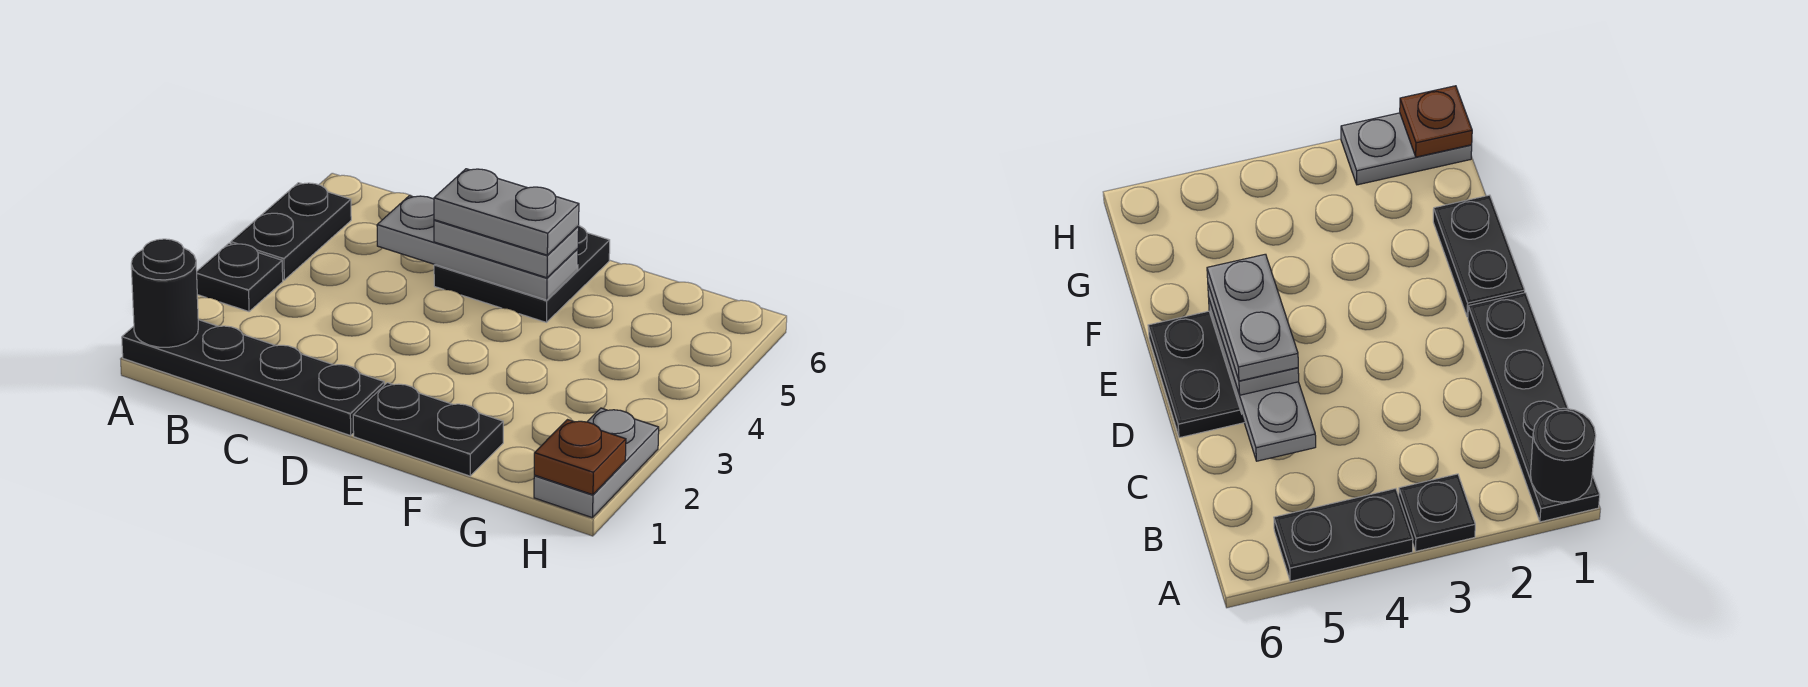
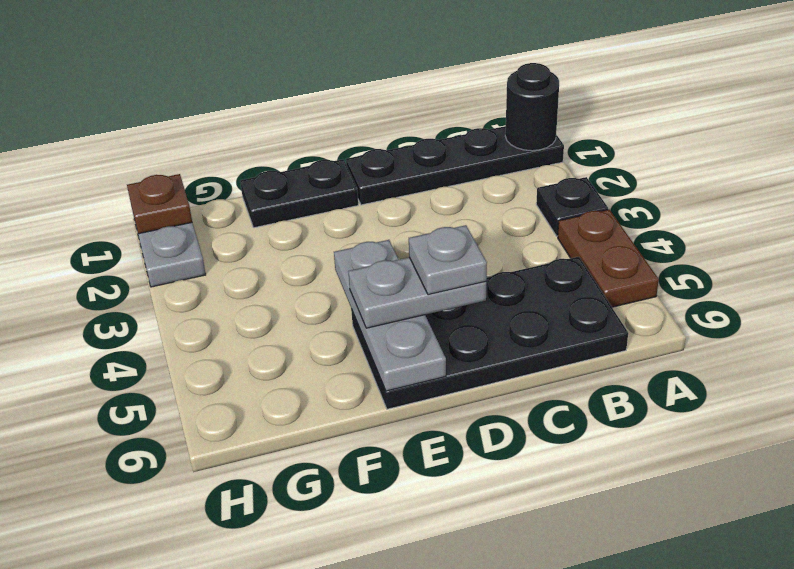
black 1x2 plate [231,183,351,280] -> brown 1x2 plate [558,210,659,307]
grey 1x3 plate [377,196,578,300] -> grey 1x3 plate turned to [334,240,446,391]
black 2x2 plate [434,226,610,322] -> black 2x4 plate [351,257,628,409]
grey 1x2 plate [434,169,579,255] -> grey 1x1 plate [409,225,487,295]

